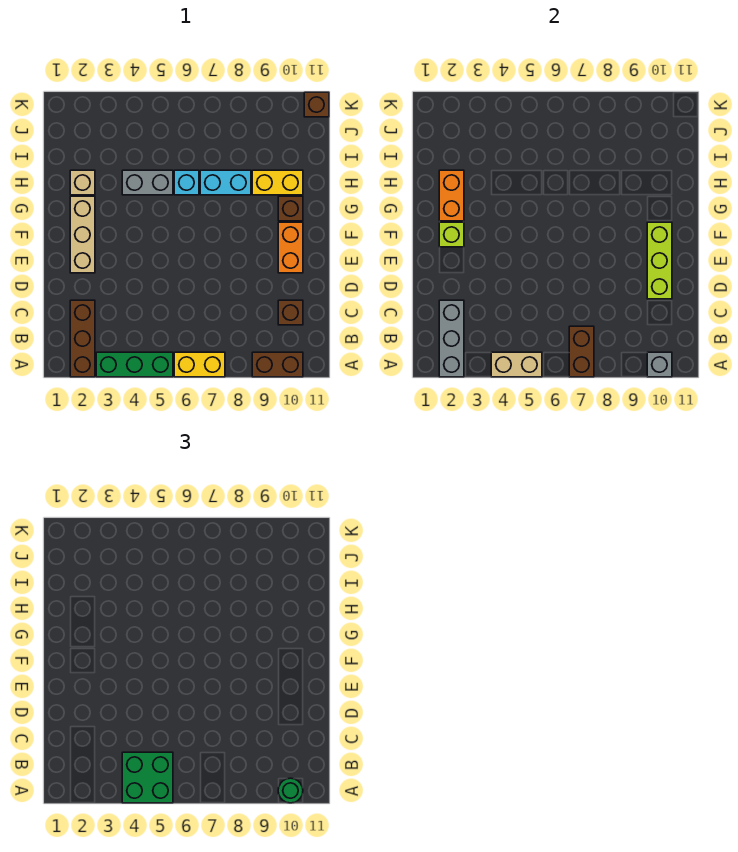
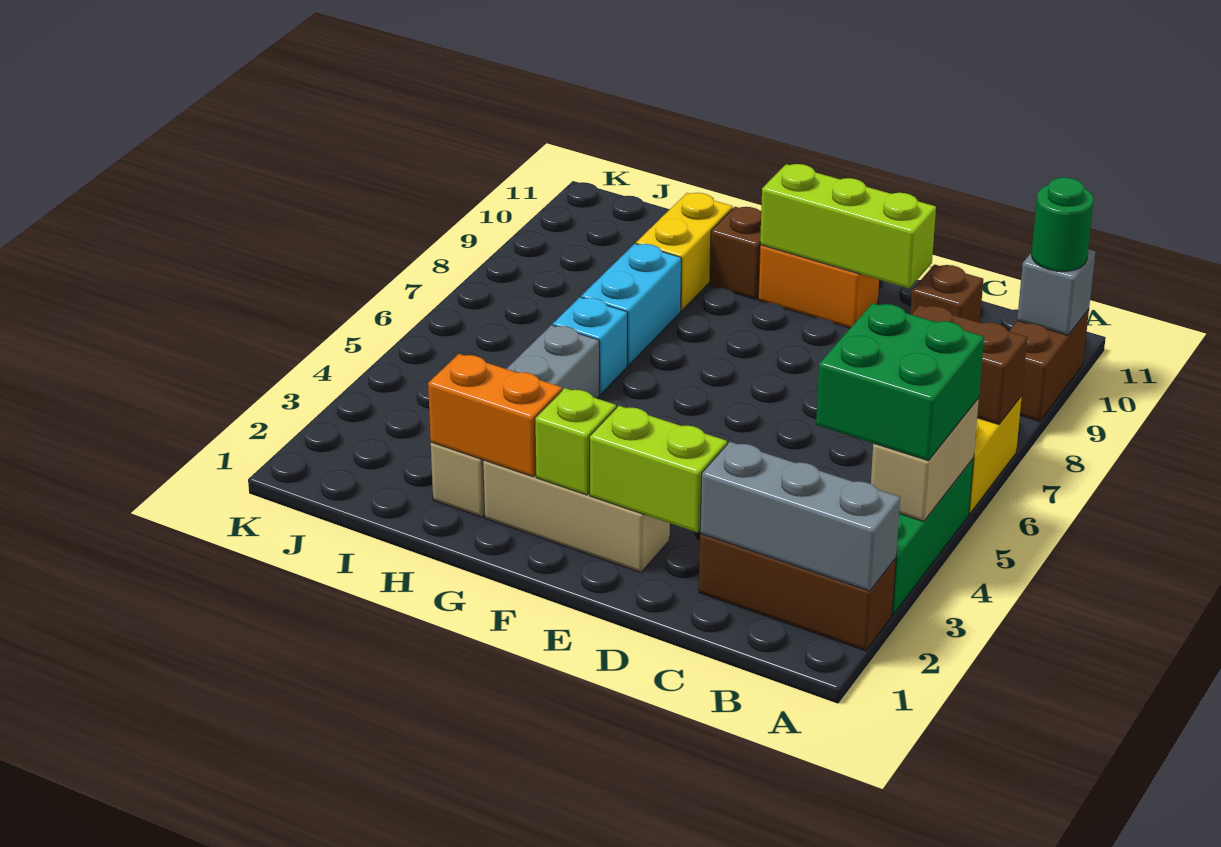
none -> lime 1x2 brick [589,406,727,532]
brown 1x1 brick [304,92,329,117] -> none

